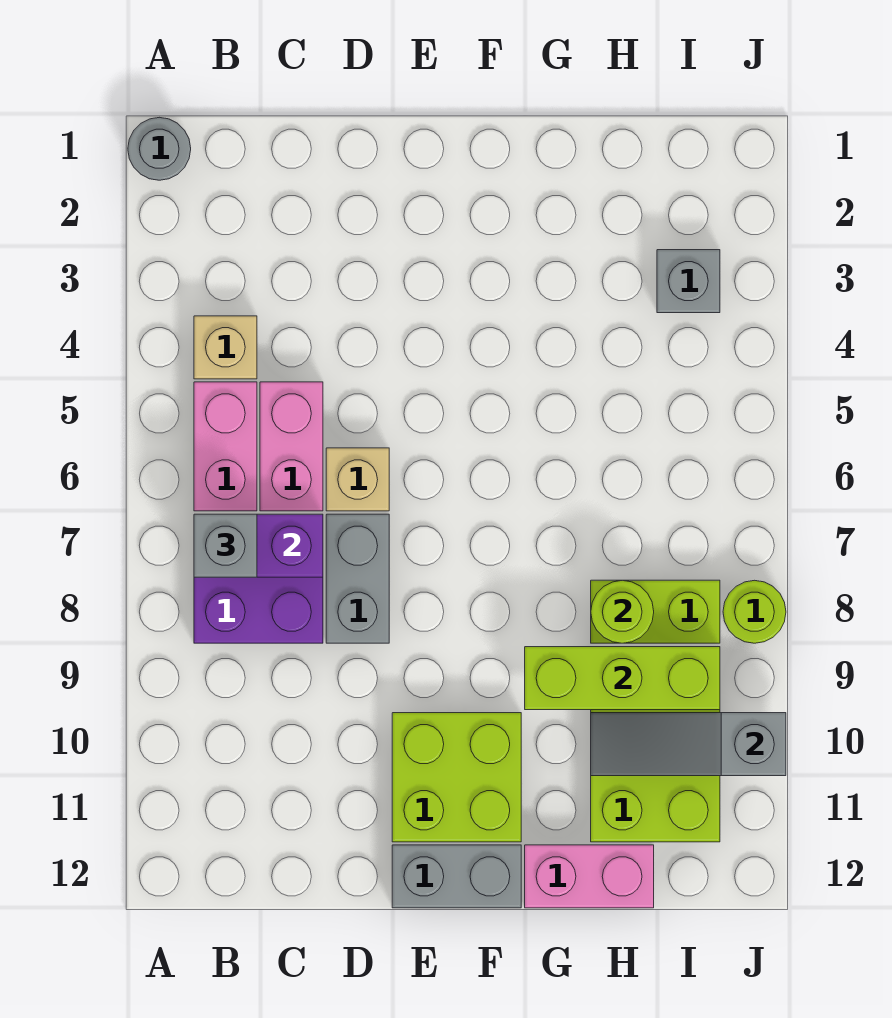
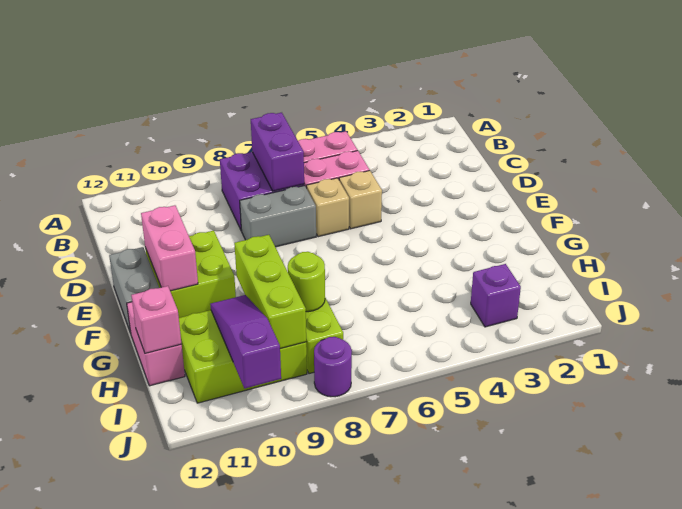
grey 1x1 round brick [128,117,191,180] -> none
tan 1x1 brick [194,316,257,379] -> tan 1x1 brick moved to [339,171,382,229]
grey 1x1 brick [194,514,257,577] -> none
none -> pink 1x2 brick [141,205,198,291]
grey 1x3 slope [591,713,786,776] -> purple 1x3 slope [210,295,281,388]
none -> pink 1x1 brick [131,286,181,353]
grey 1x1 brick [657,250,720,313] -> purple 1x1 brick [471,264,521,327]
lime 1x1 round brick [723,580,786,643] -> purple 1x1 round brick [314,337,352,397]

